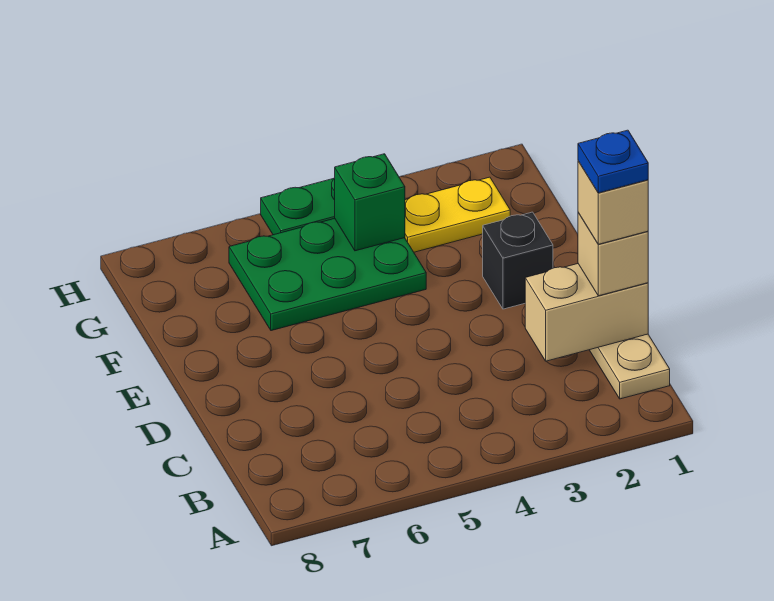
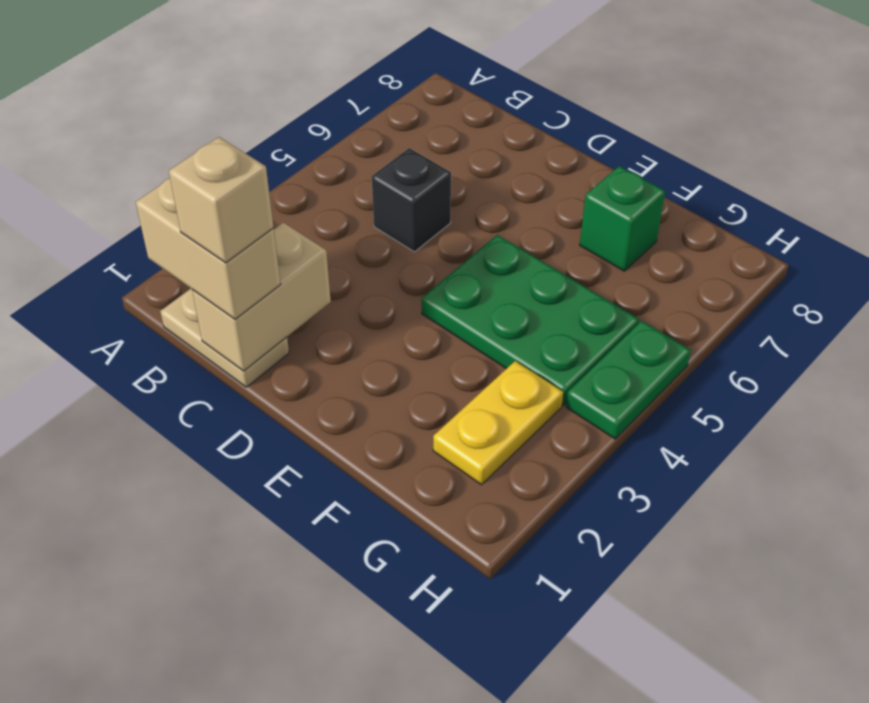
tan 1x1 brick [578,213,648,296] -> tan 1x2 brick [136,178,281,319]
blue 1x1 plate [578,130,648,193] -> none
black 1x1 brick [483,212,553,309] -> black 1x1 brick moved to [372,148,451,252]
green 2x3 plate [229,219,426,331] -> green 2x3 plate turned to [422,235,639,406]
green 1x1 brick [335,154,405,251] -> green 1x1 brick moved to [580,166,665,271]

